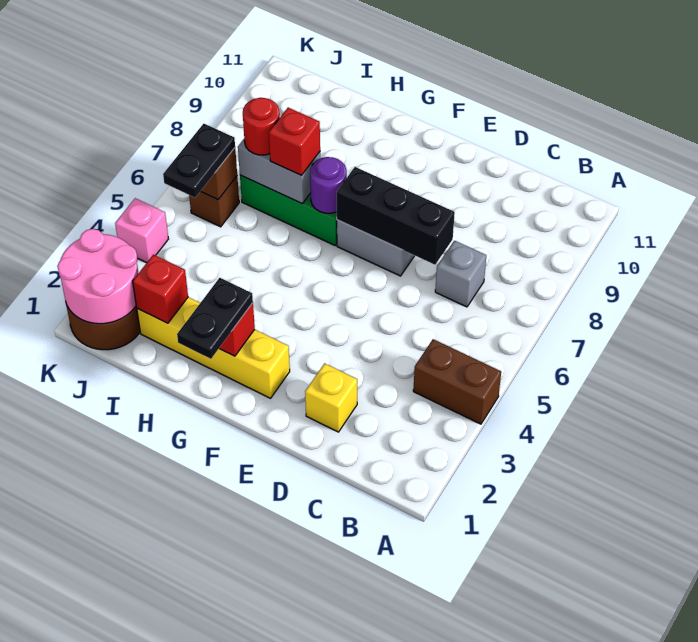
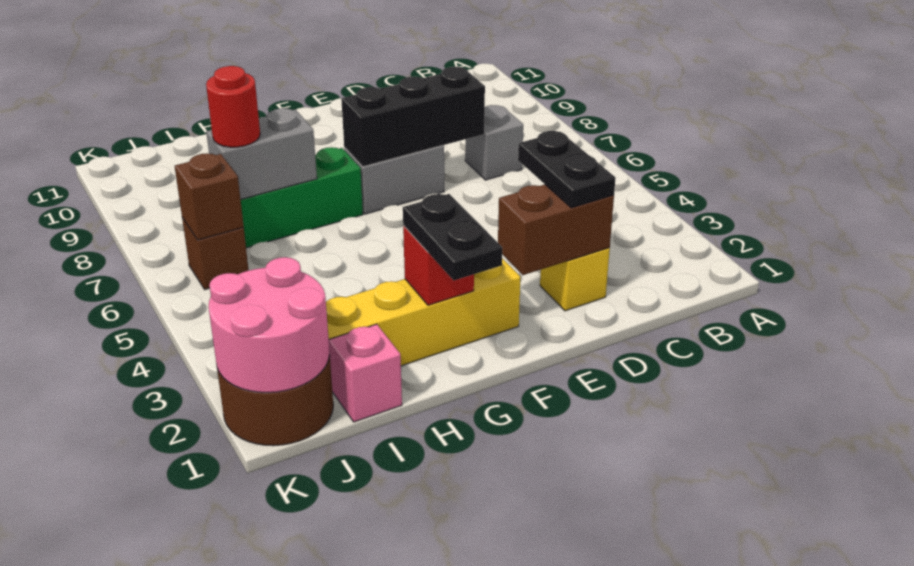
brown 1x2 brick [413,339,501,424] -> brown 1x2 brick moved to [498,185,614,275]
purple 1x1 round brick [310,157,347,213] -> none
red 1x1 brick [269,108,320,175] -> none
red 1x1 brick [133,255,188,323] -> none
black 1x2 plate [163,124,235,197] -> black 1x2 plate moved to [518,131,615,208]
pink 1x1 brick [115,198,168,263] -> pink 1x1 brick moved to [329,324,402,422]

